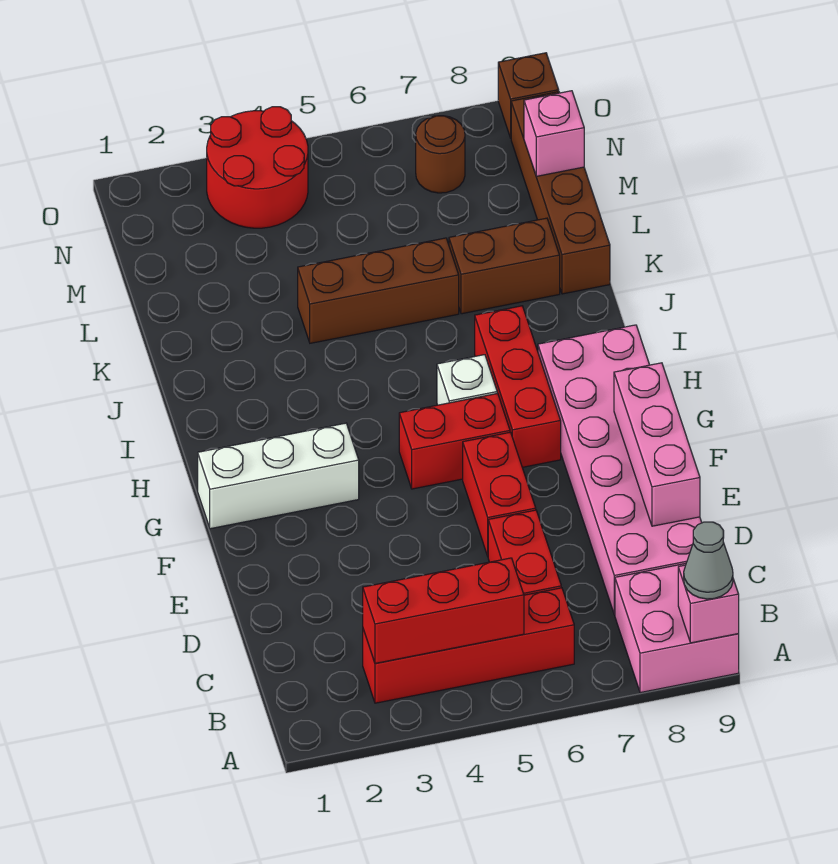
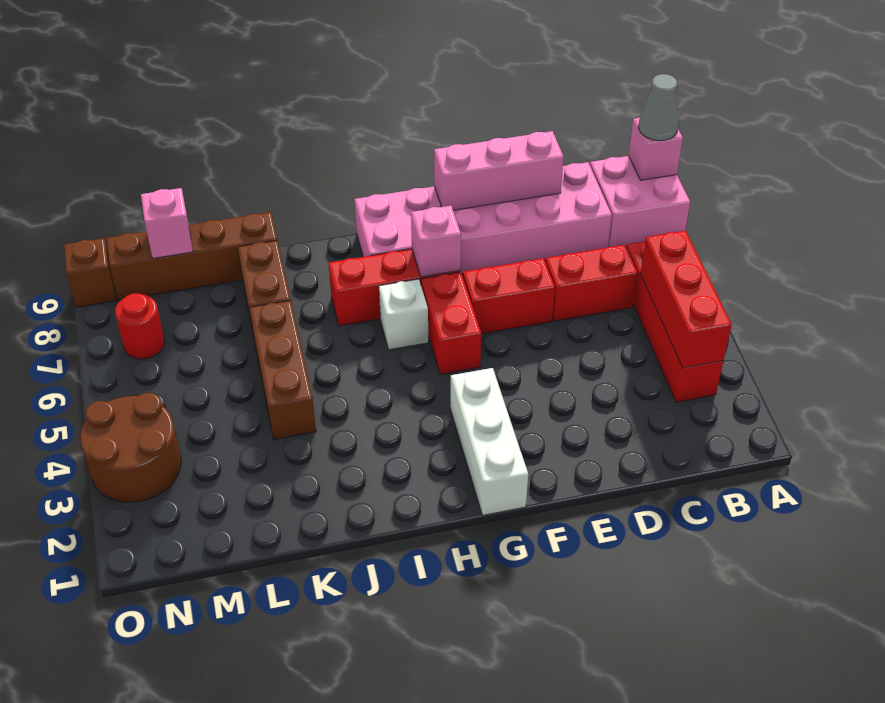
none -> pink 1x1 brick [411,206,461,277]
red 2x2 round brick [207,107,308,228] -> brown 2x2 round brick [80,393,181,502]
brown 1x1 round brick [416,116,465,193] -> red 1x1 round brick [115,293,165,359]

